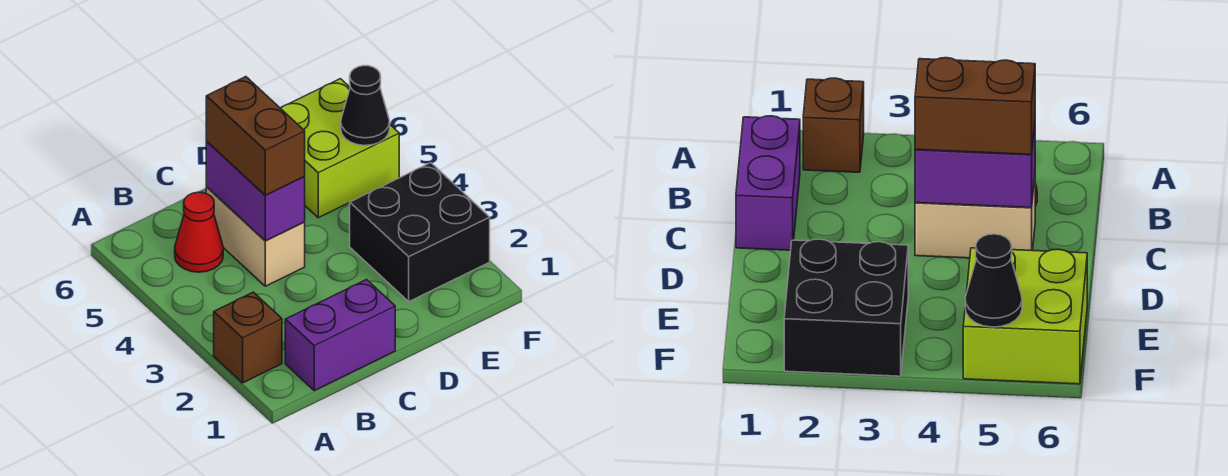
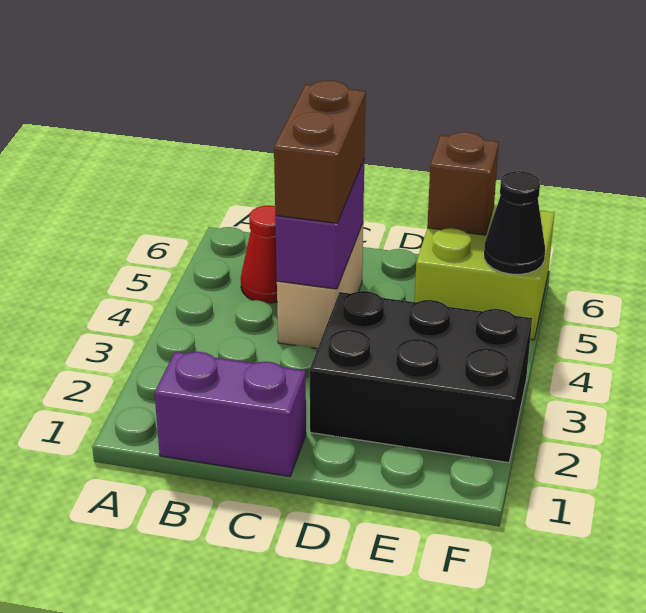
brown 1x1 brick [214,292,282,383] -> brown 1x1 brick moved to [427,132,499,235]
black 2x2 brick [350,163,490,301] -> black 2x3 brick [310,291,532,463]

